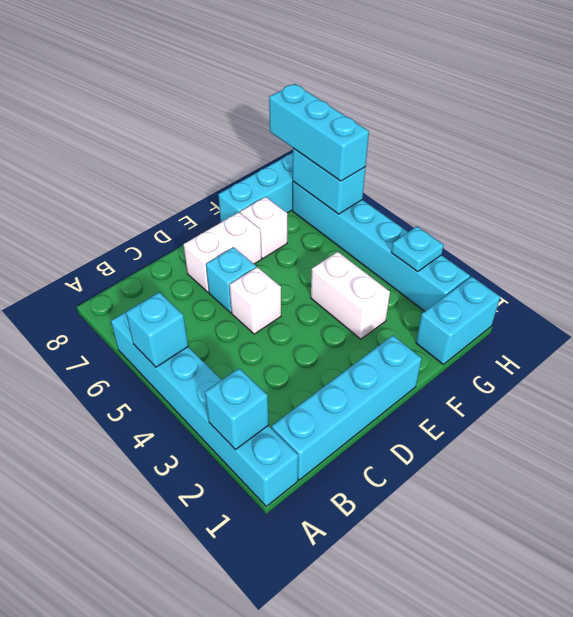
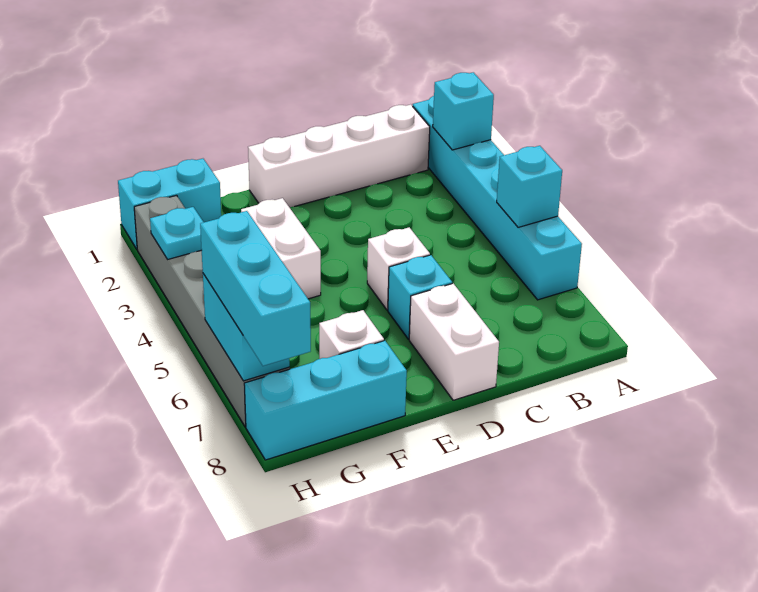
cyan 1x4 brick [272,335,422,480] -> white 1x4 brick [248,104,430,207]
white 1x2 brick [184,212,262,292] -> white 1x2 brick turned to [409,283,499,400]
cyan 1x6 brick [292,182,470,311] -> grey 1x6 brick [134,195,290,427]

